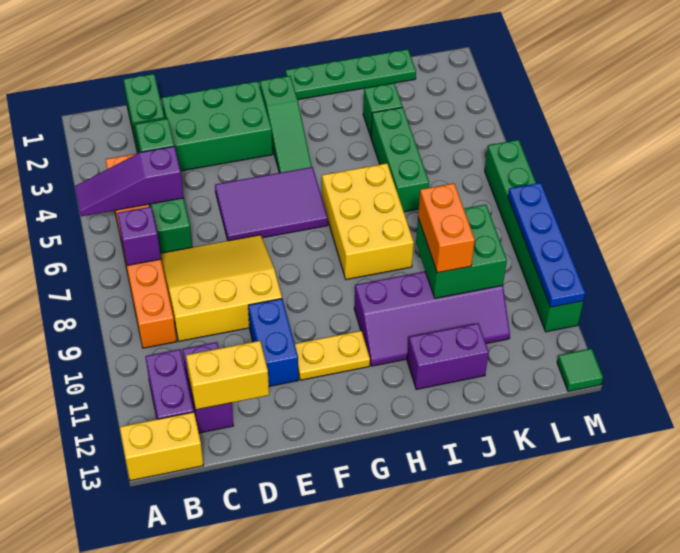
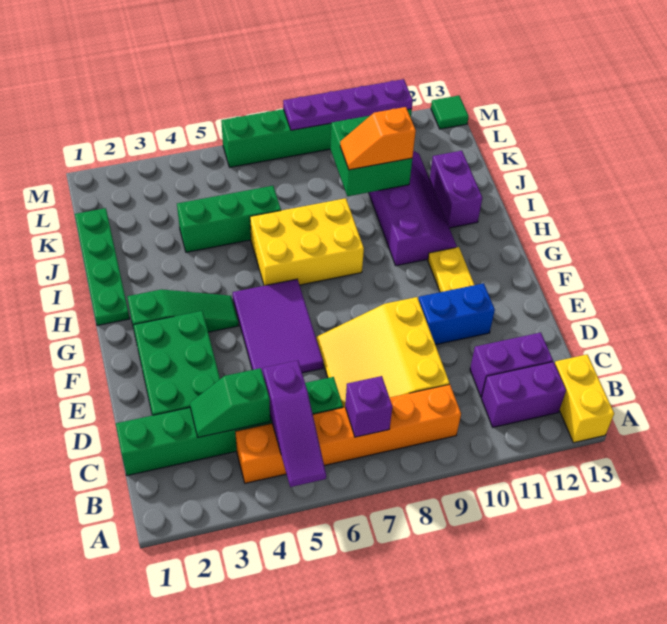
yellow 1x2 brick [186,341,269,410] -> none
green 1x1 brick [363,83,403,136] -> none
orange 1x2 brick [418,183,475,273] -> orange 1x2 slope [340,107,416,170]
blue 1x4 plate [508,183,585,307] -> purple 1x4 plate [283,79,413,130]

